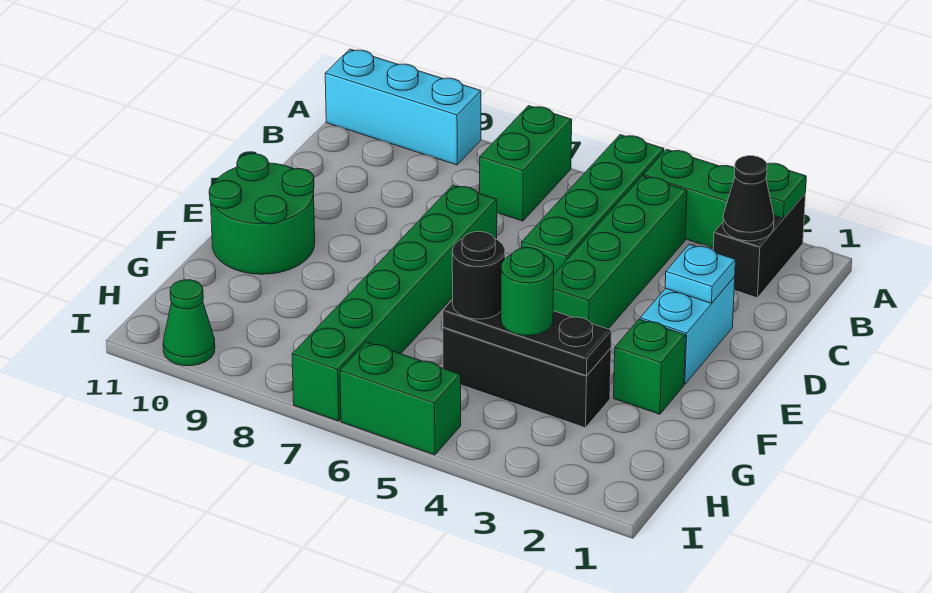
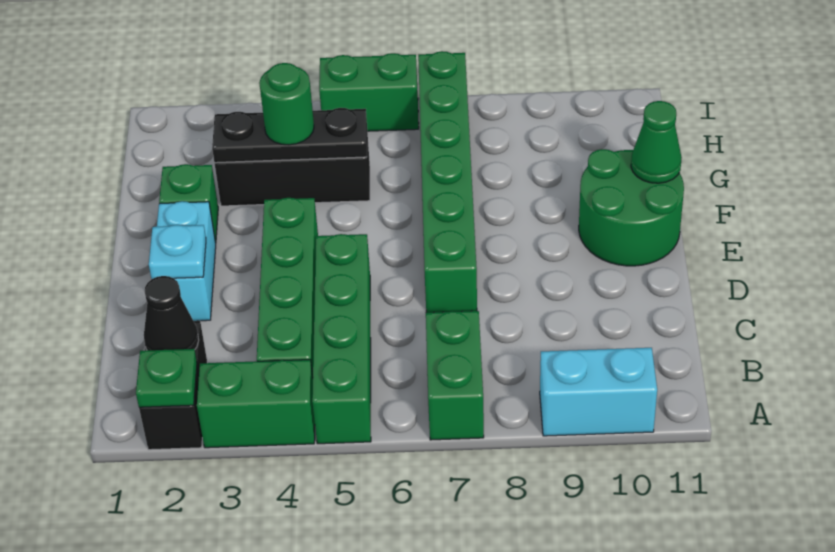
cyan 1x3 brick [325,49,481,165] -> cyan 1x2 brick [540,348,657,436]
black 1x1 round brick [452,232,505,319] -> none
green 1x1 cone [163,280,215,366] -> green 1x1 cone moved to [631,101,682,183]

